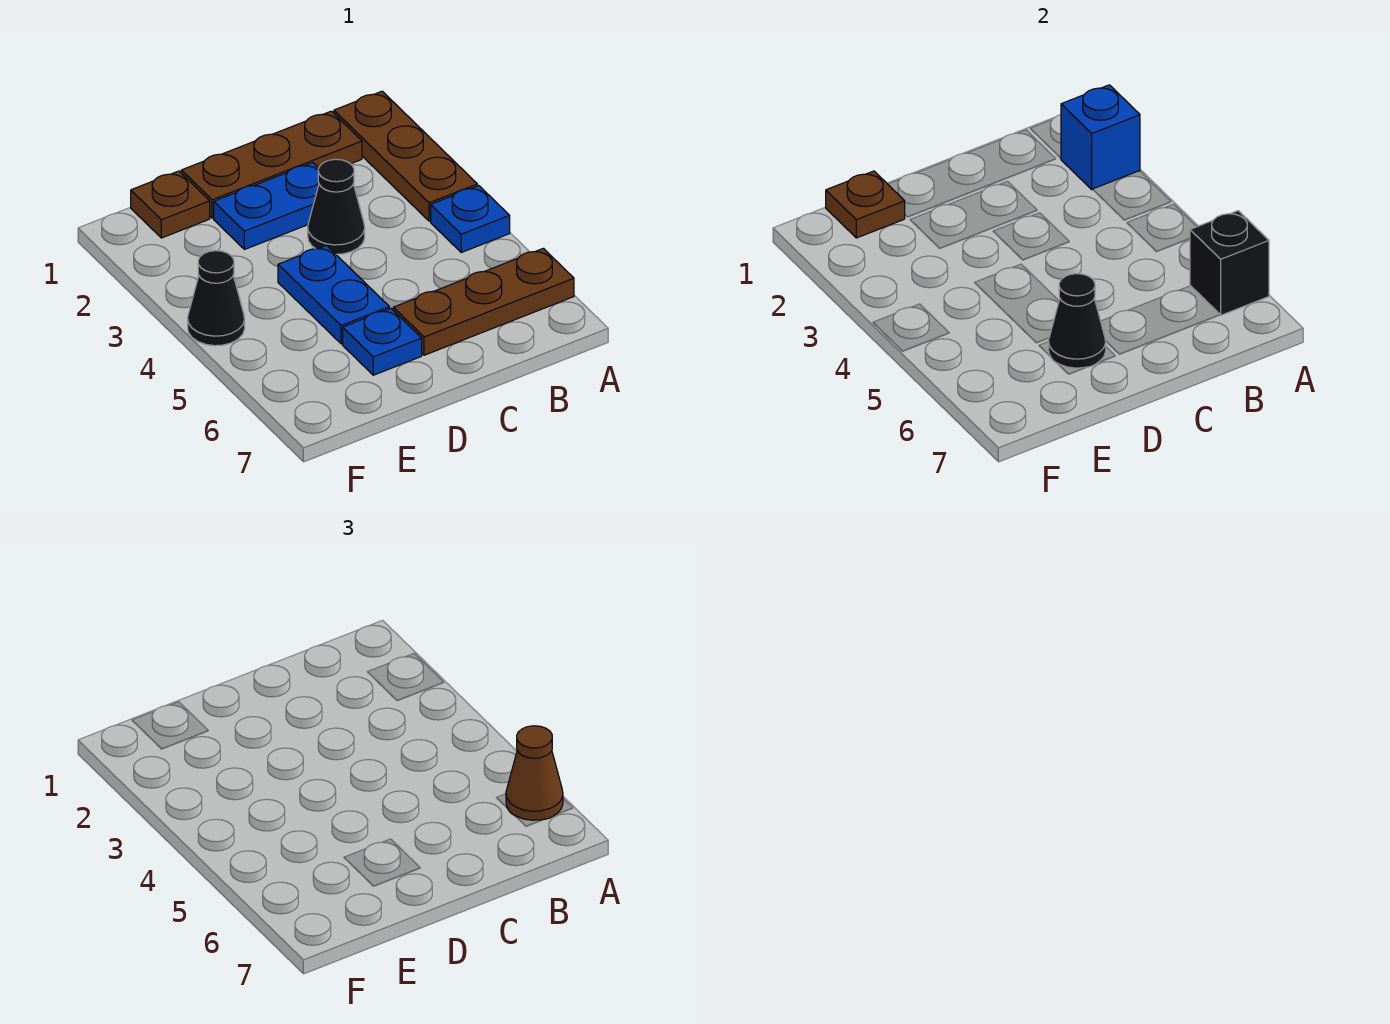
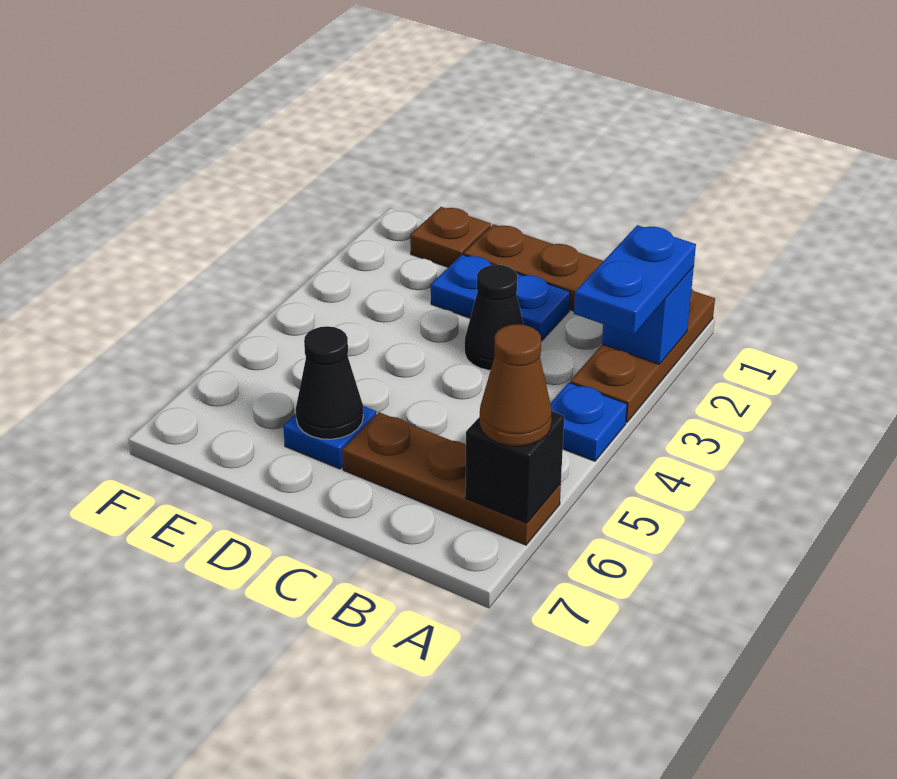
blue 1x2 plate [278,245,390,344] -> blue 1x2 plate moved to [574,225,696,335]
brown 1x1 plate [826,171,905,238] -> none
black 1x1 cone [188,251,245,346] -> none

